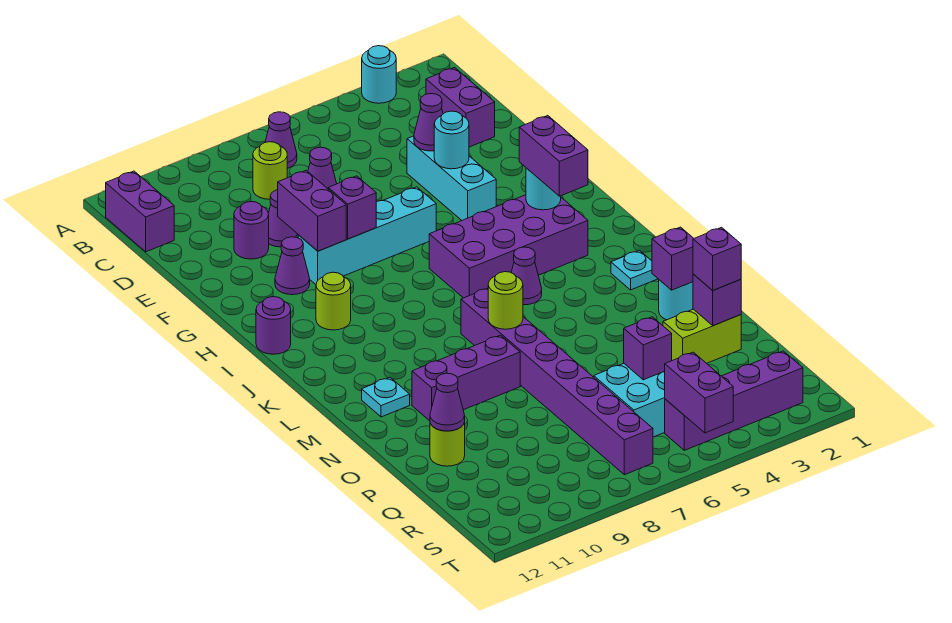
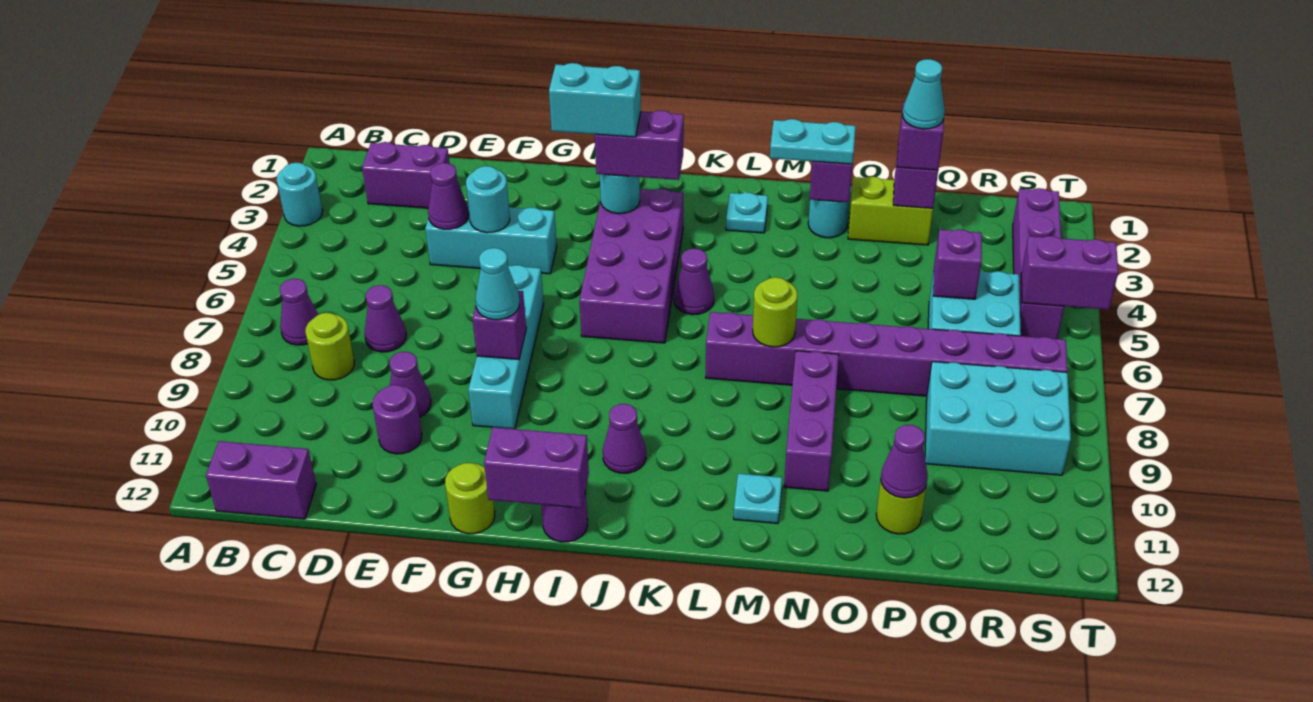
purple 1x2 brick [278,170,346,251] -> purple 1x2 brick moved to [484,427,589,508]
none -> cyan 1x1 cone [475,248,519,320]
purple 1x1 cone [275,237,310,295] -> purple 1x1 cone moved to [603,404,646,473]
none -> cyan 1x2 brick [549,63,641,137]
lime 1x1 round brick [316,272,351,330] -> lime 1x1 round brick moved to [445,463,495,534]
none -> cyan 1x2 plate [770,119,856,164]
lime 1x2 brick [663,309,741,363] -> lime 1x2 brick turned to [848,176,933,245]
none -> cyan 1x1 cone [903,59,945,129]
none -> cyan 2x3 brick [925,362,1071,475]

